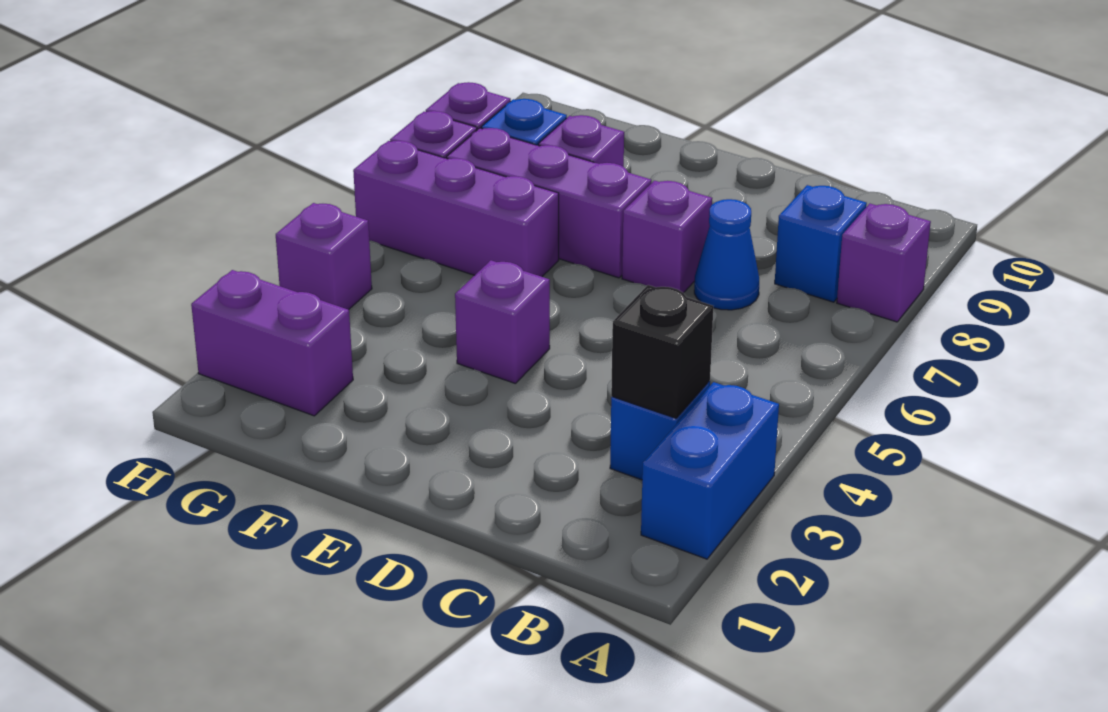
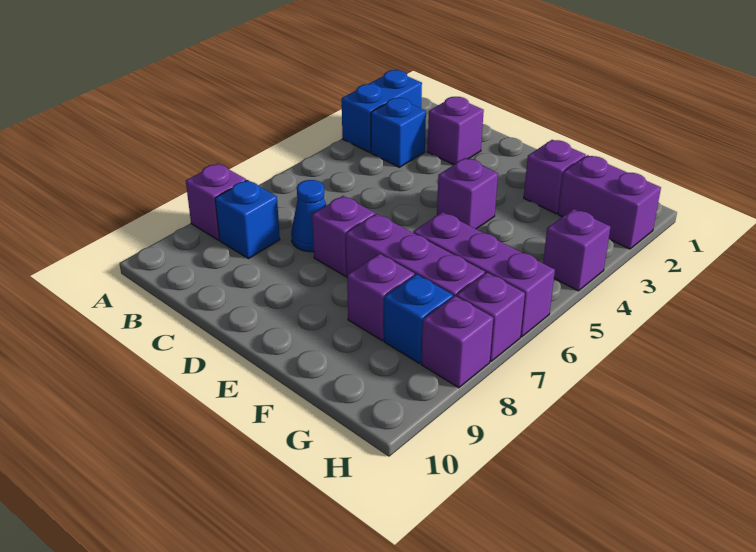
black 1x1 brick [611,285,713,418] -> none
none -> purple 1x1 brick [427,97,484,165]
none -> purple 1x1 brick [524,140,586,214]

